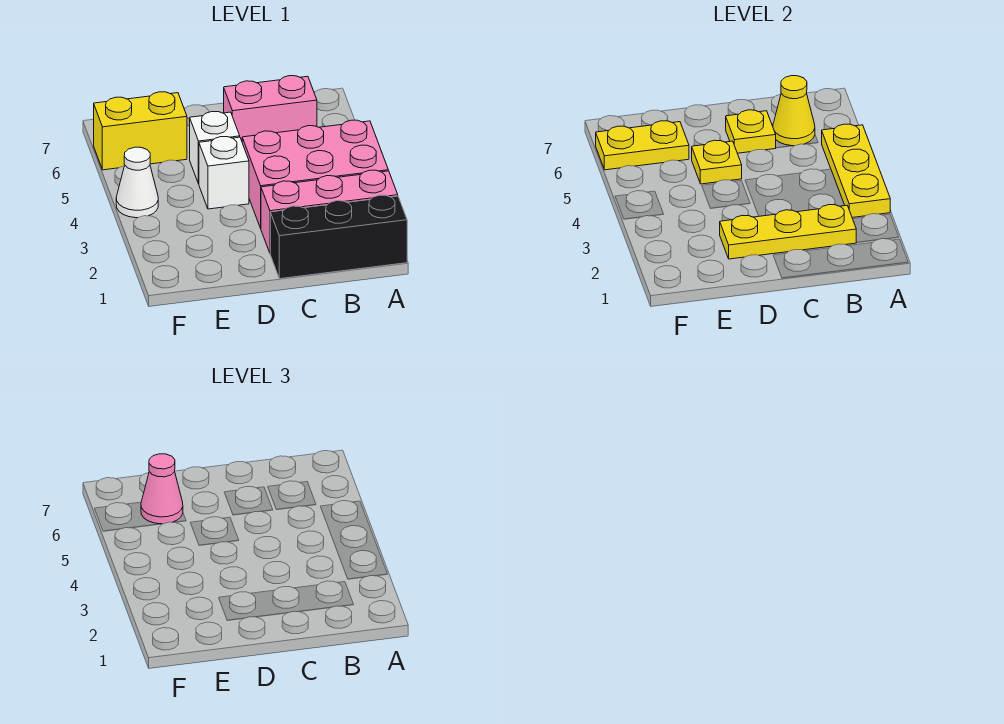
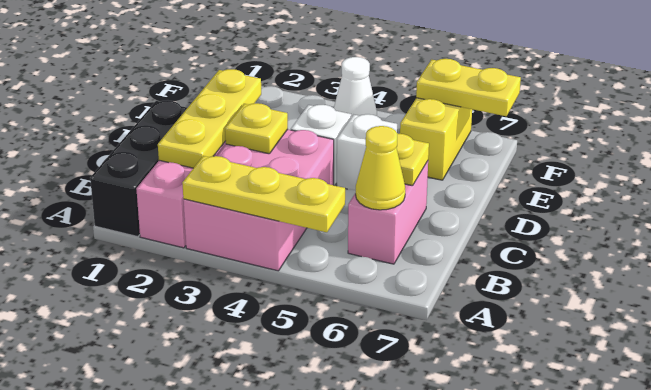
yellow 1x1 plate [692,140,742,184] -> yellow 1x1 plate moved to [225,103,288,154]
yellow 1x2 plate [596,121,689,170] -> yellow 1x2 plate turned to [416,59,521,116]
pink 1x1 cone [141,454,183,524] -> none

